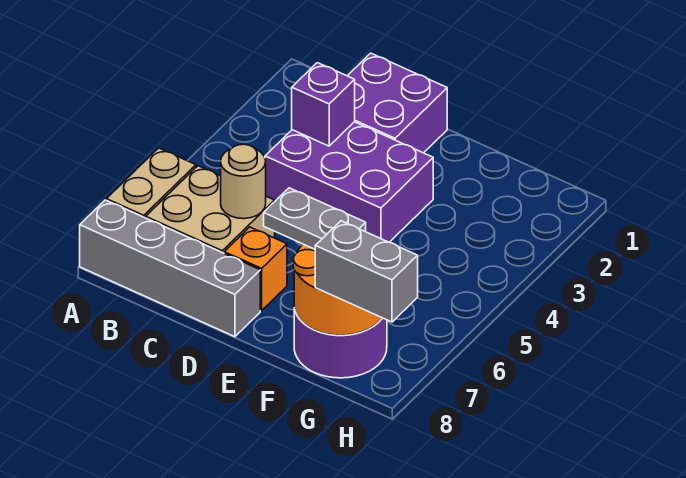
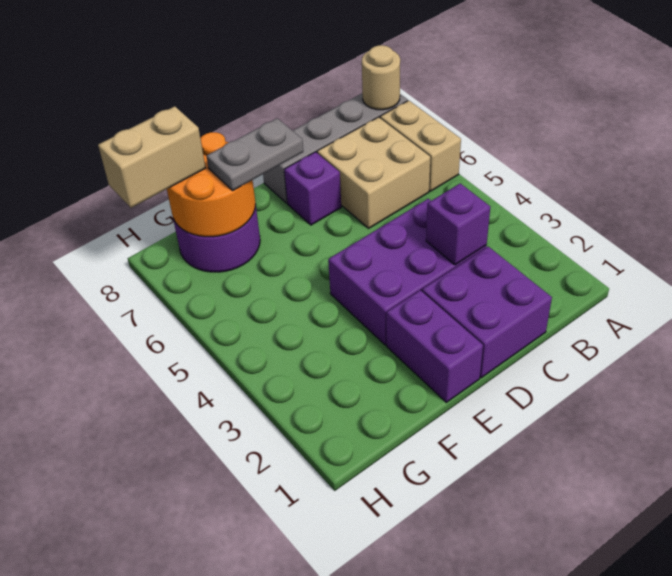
tan 1x1 round brick [221,144,266,219] -> tan 1x1 round brick moved to [362,45,400,110]
orange 1x1 brick [224,227,287,311] -> purple 1x1 brick [284,152,341,225]
none -> purple 1x2 brick [386,290,483,402]
grey 1x2 brick [315,221,418,322] -> tan 1x2 brick [98,106,205,208]

